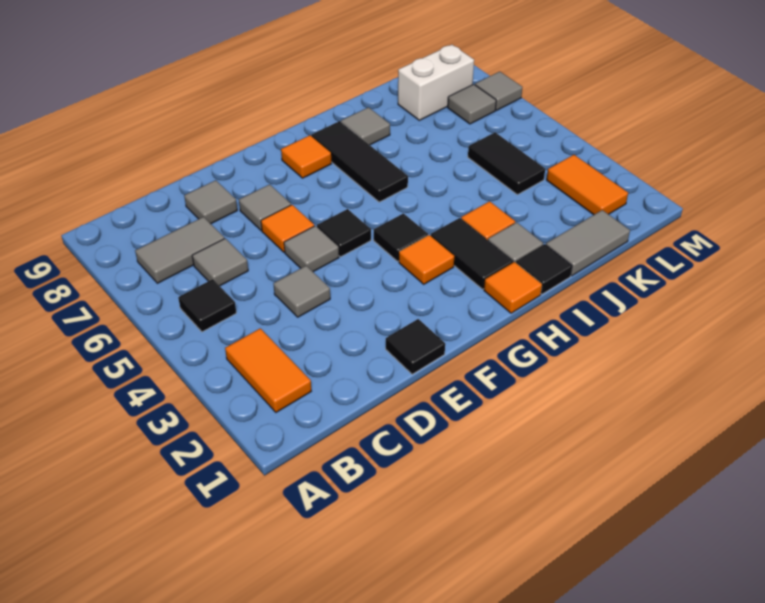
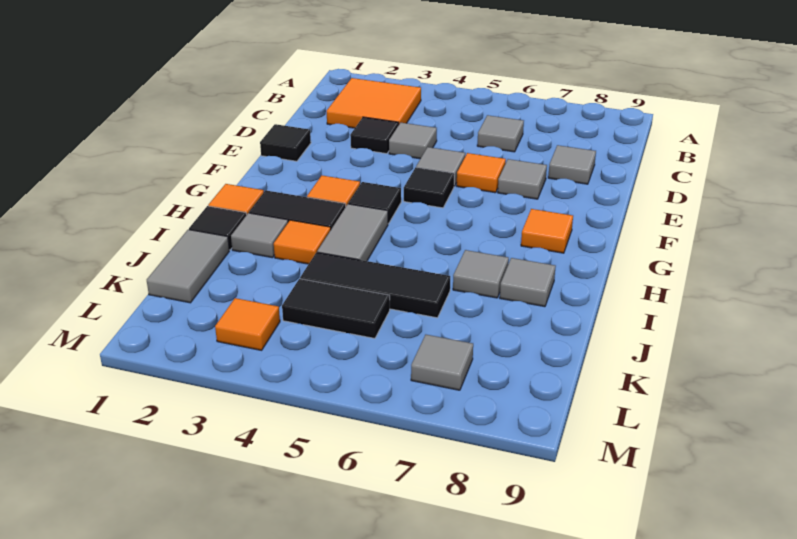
orange 1x2 tile [225,328,311,412] -> orange 2x2 tile [327,78,421,128]
black 1x1 tile [178,279,236,332] -> black 1x1 tile moved to [350,117,399,154]
grey 1x2 tile [135,217,224,283] -> grey 1x2 tile moved to [317,204,388,261]
black 1x3 tile [312,121,408,202] -> black 1x3 tile moved to [300,252,450,318]
white 1x2 brick [398,45,474,120] -> none
orange 1x2 tile [547,155,628,215] -> orange 1x1 tile [215,298,280,350]
grey 1x1 tile [475,72,522,110] -> grey 1x1 tile moved to [453,250,509,298]

